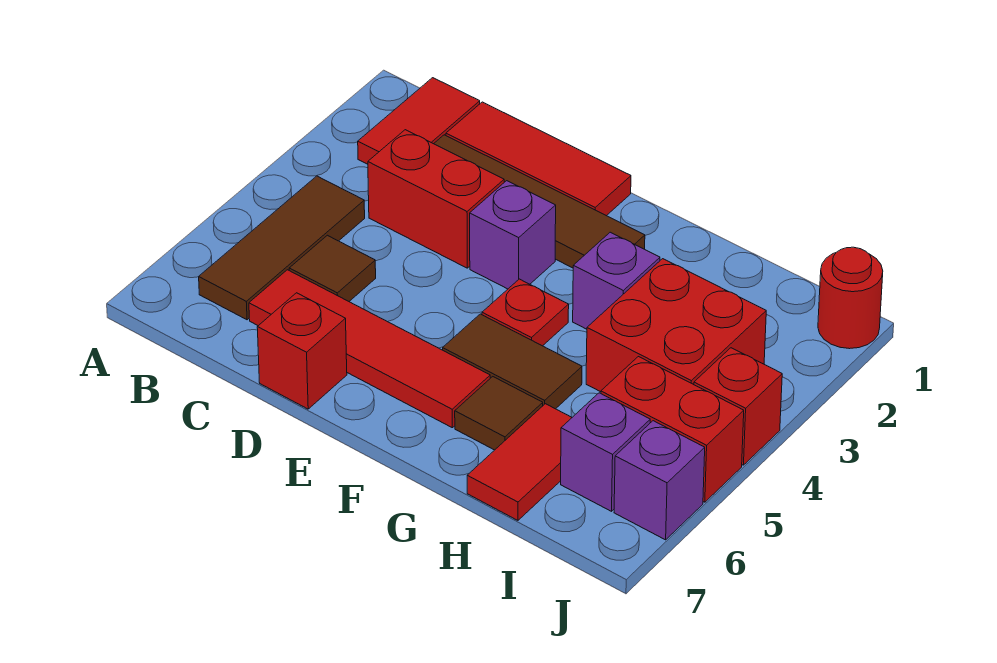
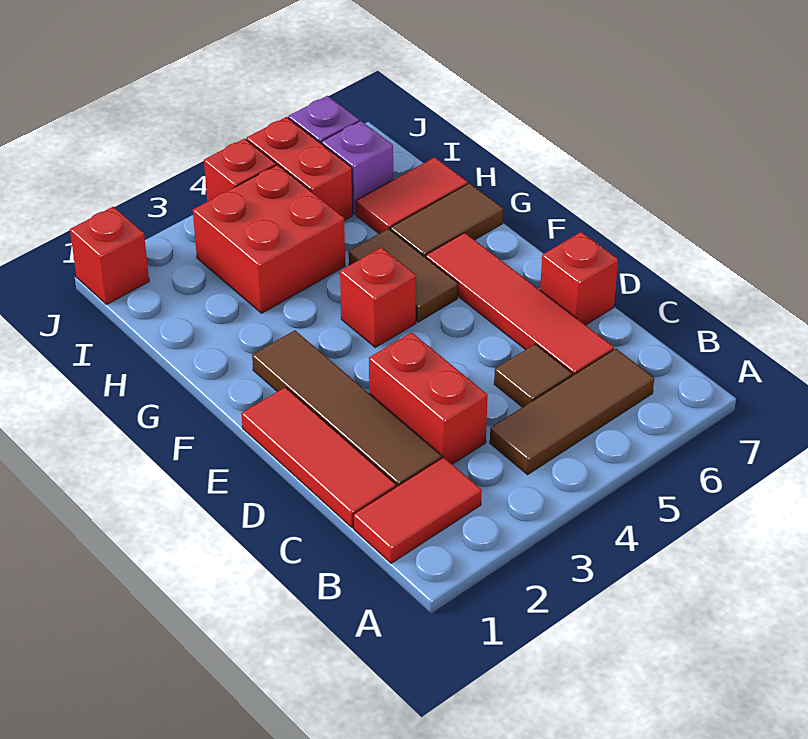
purple 1x1 brick [470,181,556,289] -> none
red 1x1 plate [482,279,569,346] -> red 1x1 brick [340,247,416,347]
purple 1x1 brick [573,232,660,329] -> none
brown 1x1 tile [455,377,543,450] -> brown 1x2 tile [390,183,503,258]
red 1x1 round brick [818,247,883,349] -> red 1x1 brick [70,207,149,305]

